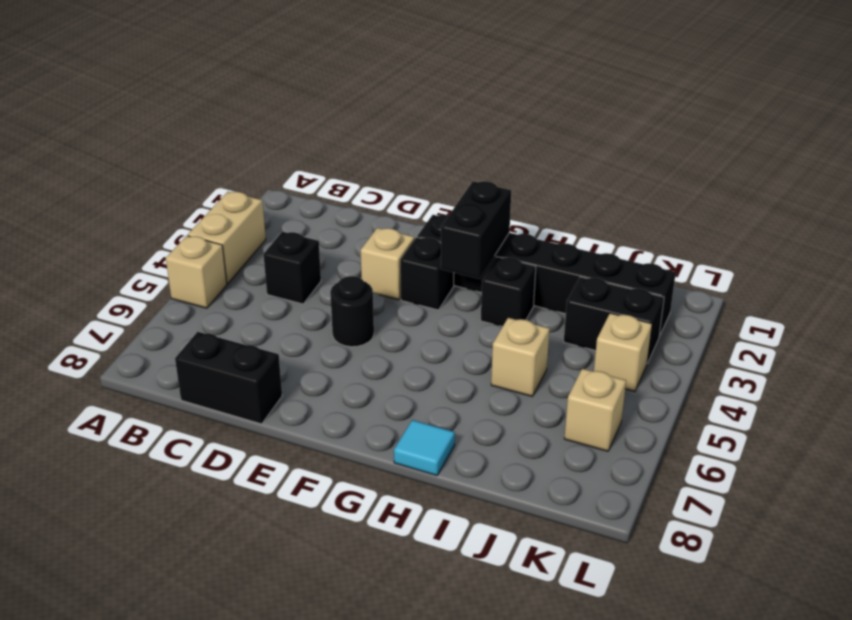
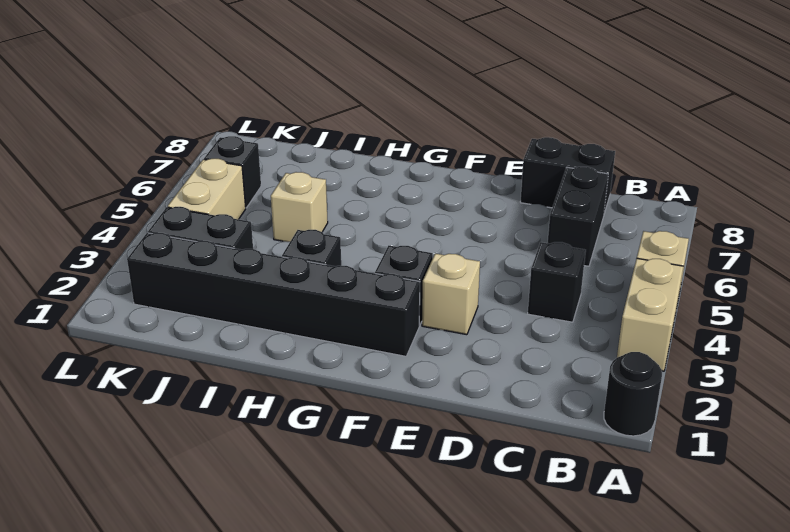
black 1x1 round brick [330,276,374,347] -> black 1x1 round brick moved to [604,352,662,436]
black 1x2 brick [441,181,511,279] -> black 1x2 brick moved to [548,167,608,266]
cyan 1x1 tile [394,420,455,476] -> none
tan 1x1 brick [594,313,652,392] -> tan 1x2 brick [168,159,246,219]
tan 1x1 brick [564,369,626,451] -> black 1x1 brick [204,136,261,208]

